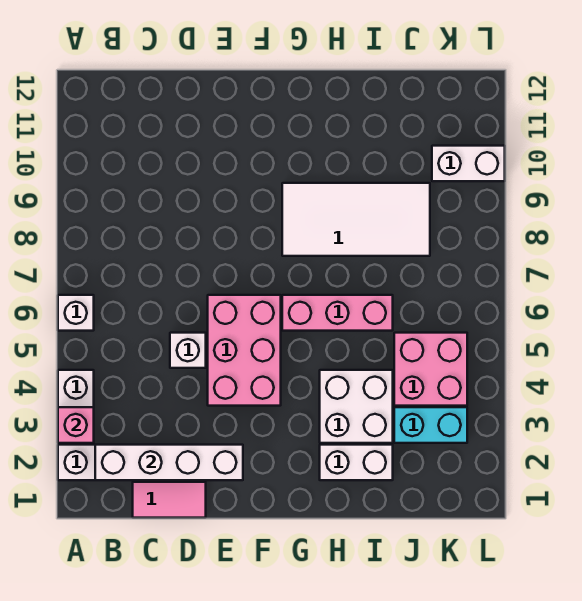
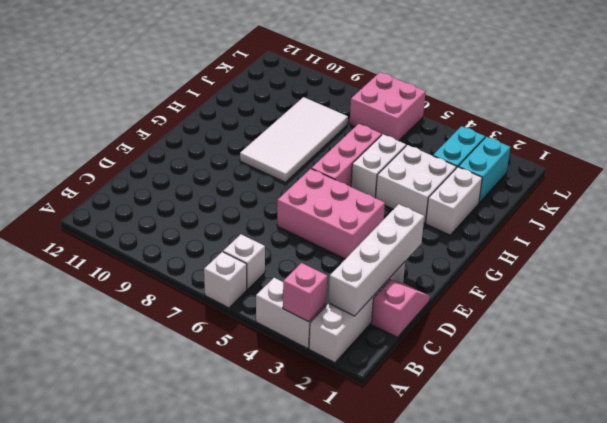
pink 1x2 tile [133,482,206,518] -> pink 1x2 slope [372,280,430,337]
white 1x1 brick [170,333,206,368] -> white 1x1 brick moved to [223,234,265,289]
none -> cyan 1x2 brick [458,137,510,203]
pink 2x2 brick [394,333,467,406] -> pink 2x2 brick moved to [350,72,426,141]
white 1x2 brick [432,146,505,181] -> white 1x2 brick moved to [351,134,406,198]

